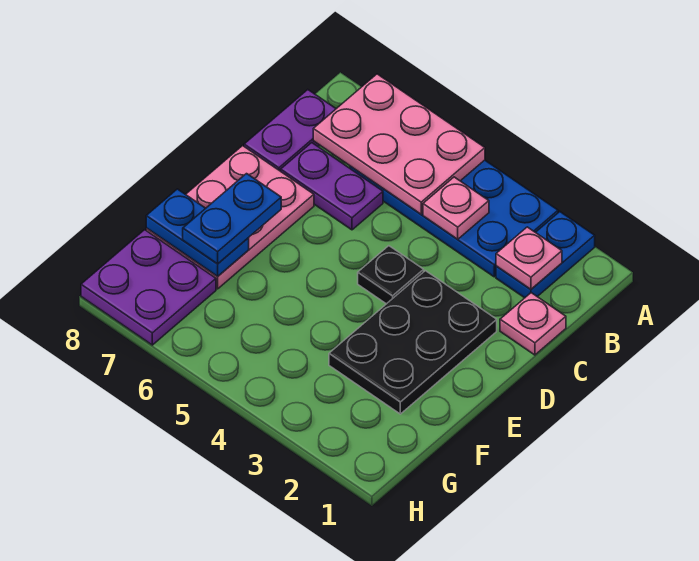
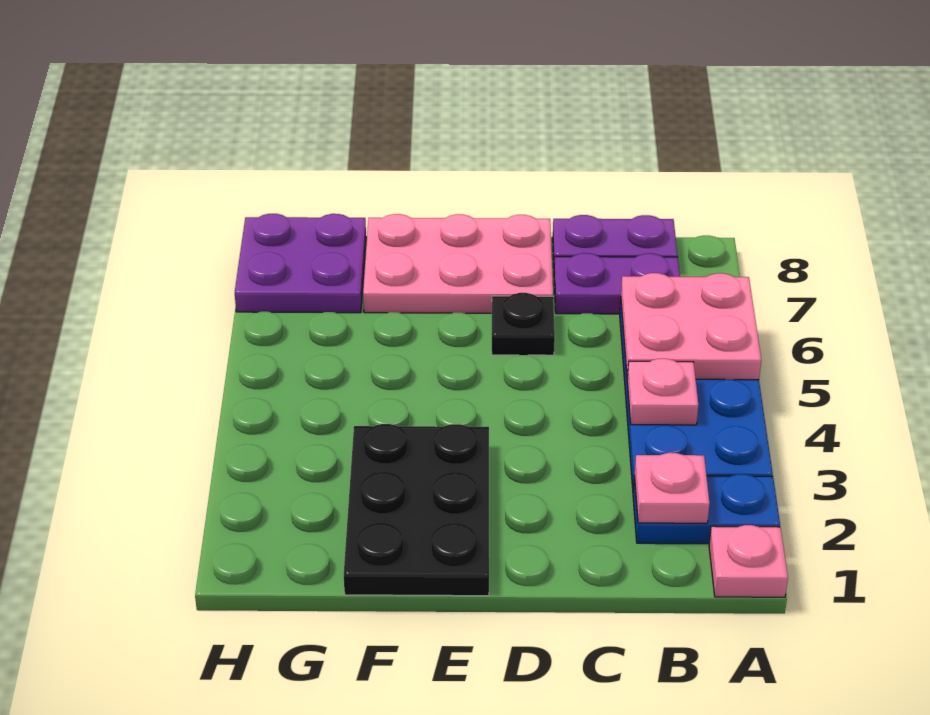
pink 2x3 plate [313,74,485,214] -> pink 2x2 plate [621,273,761,380]
pink 1x1 plate [500,293,566,355] -> pink 1x1 plate moved to [709,525,788,597]
purple 1x2 plate [281,143,383,230] -> purple 1x2 plate turned to [554,253,680,314]
black 2x3 plate [329,271,497,414] -> black 2x3 plate turned to [344,424,489,596]
black 1x1 plate [358,246,424,304] -> black 1x1 plate moved to [492,293,555,355]
blue 1x2 plate [183,174,281,264] -> none
blue 1x2 plate [146,189,249,276] -> none

